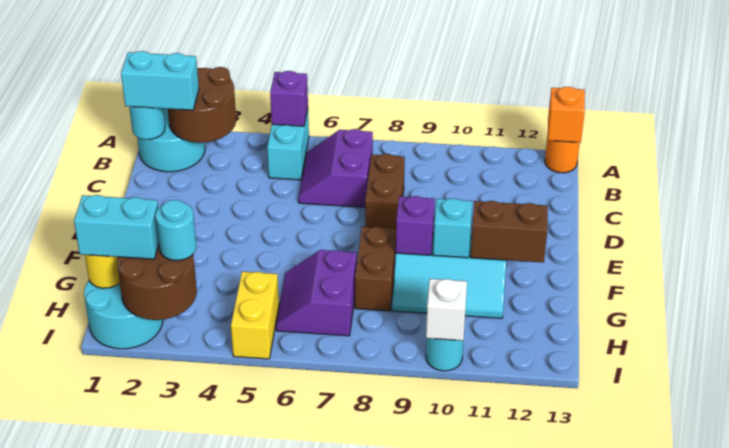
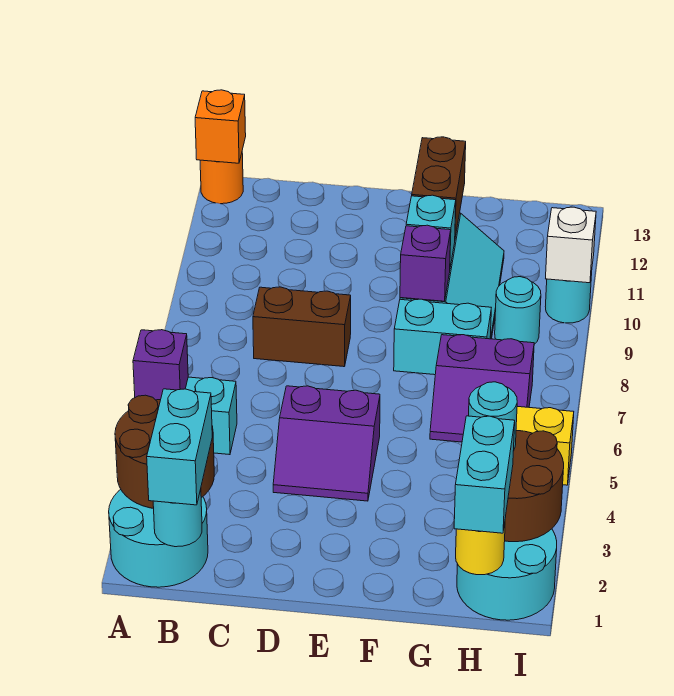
purple 2x2 slope [299,129,373,207] -> purple 2x2 slope moved to [273,386,380,501]
brown 1x2 brick [355,227,396,311] -> cyan 1x2 brick [394,299,491,375]
none -> cyan 1x1 round brick [495,277,541,344]

